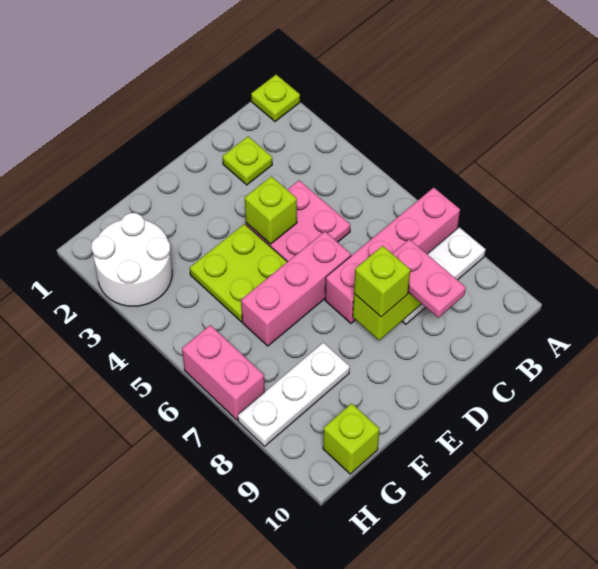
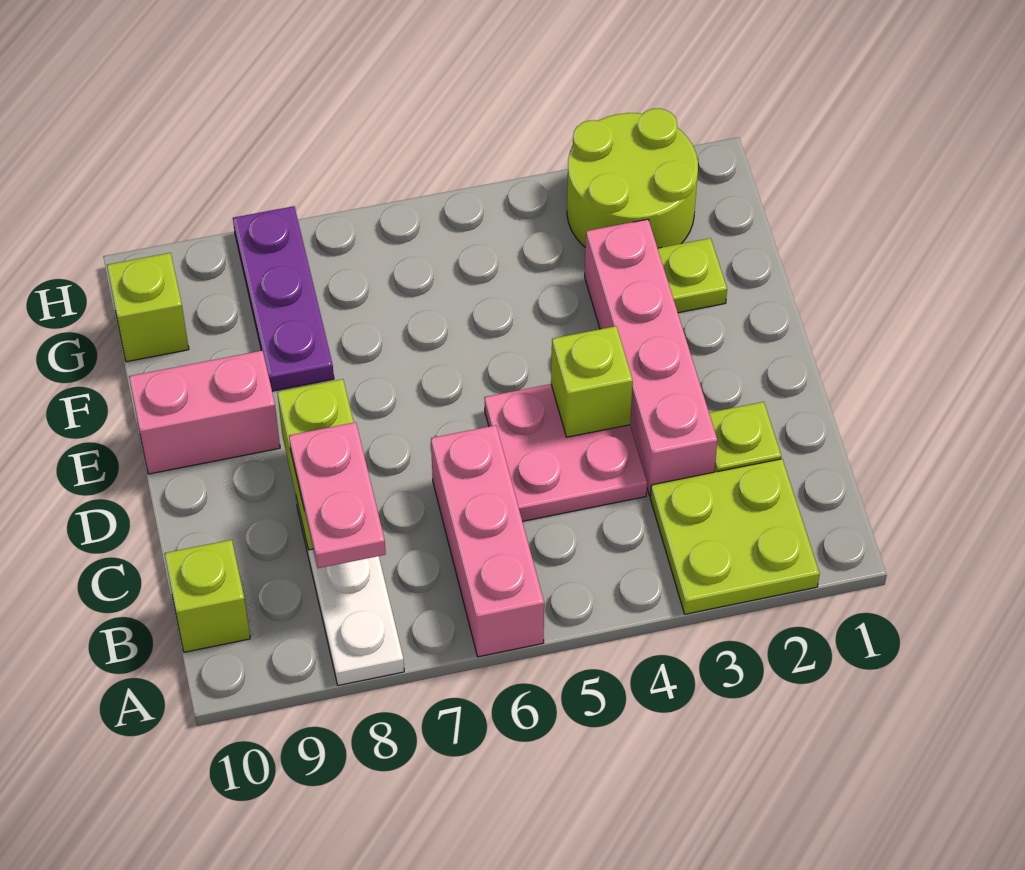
lime 1x1 plate [251,75,300,122] -> lime 1x1 plate moved to [658,238,727,313]
pink 1x4 brick [325,188,460,323] -> pink 1x4 brick moved to [585,219,718,496]
pink 1x2 plate [392,239,466,318] -> pink 1x2 plate turned to [289,422,386,568]
pink 1x3 brick [241,232,351,346] -> pink 1x3 brick moved to [431,425,544,657]
lime 1x1 brick [354,246,410,317] -> lime 1x1 brick moved to [164,540,250,652]
lime 2x2 plate [190,224,287,322] -> lime 2x2 plate moved to [650,459,820,614]
white 1x3 plate [238,342,350,446] -> purple 1x3 plate [233,206,334,391]
white 2x2 round brick [91,213,172,306] -> lime 2x2 round brick [567,108,698,248]
pink 1x2 brick [182,325,265,420] -> pink 1x2 brick moved to [129,351,280,474]

